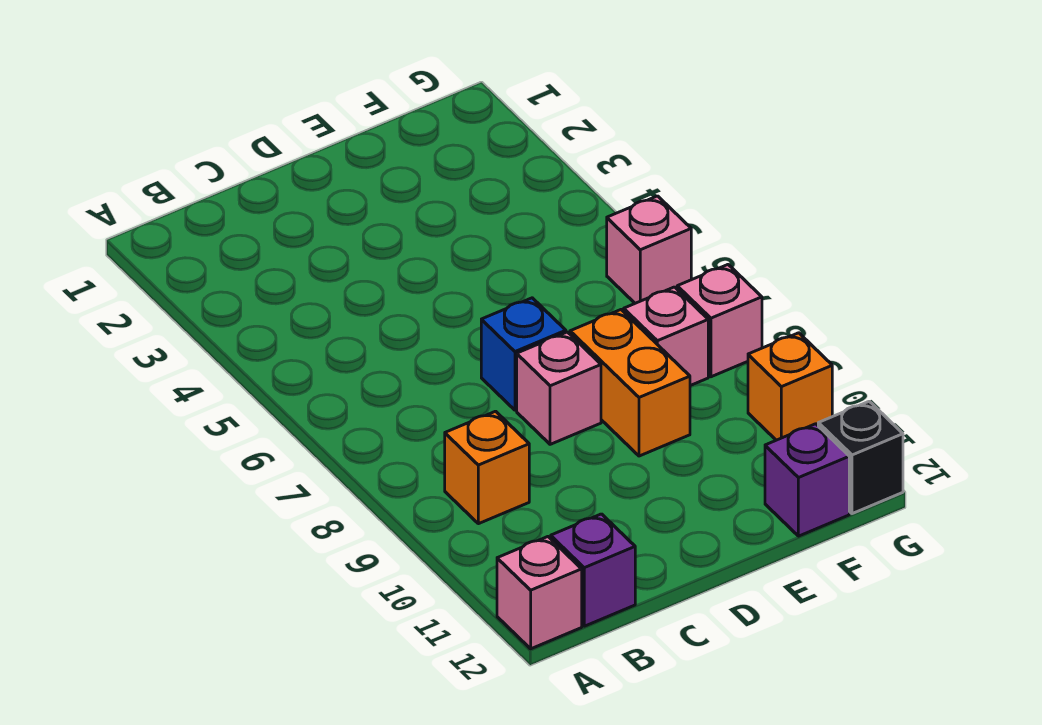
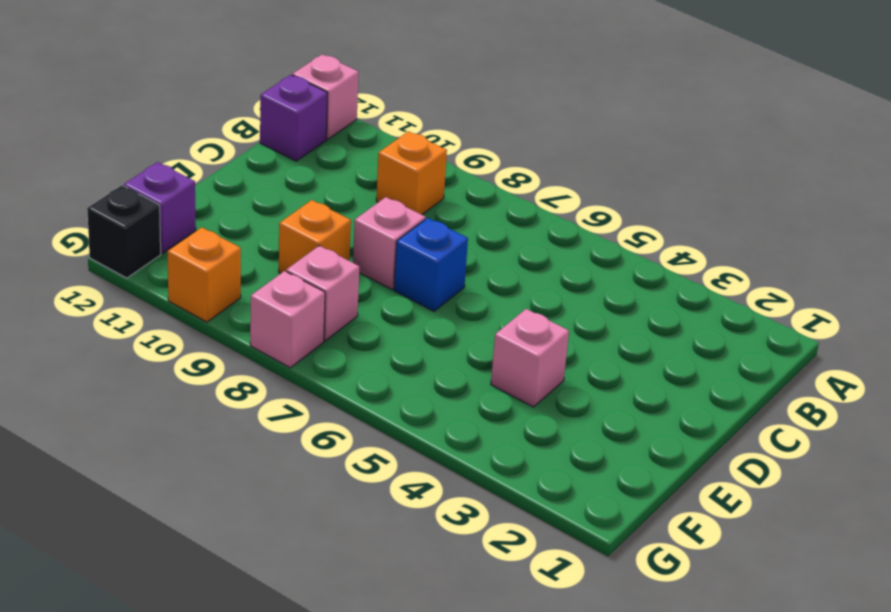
orange 1x2 brick [570,310,690,456] -> orange 1x1 brick [279,200,351,274]
pink 1x1 brick [607,196,691,303] -> pink 1x1 brick moved to [491,309,569,407]

